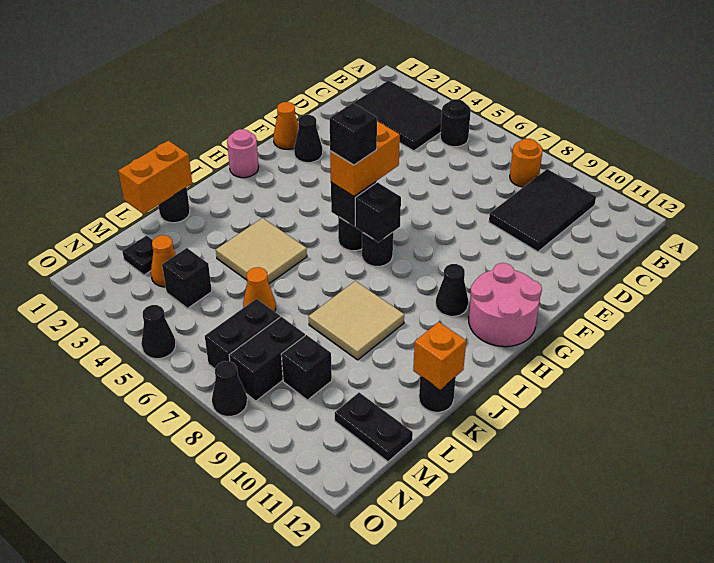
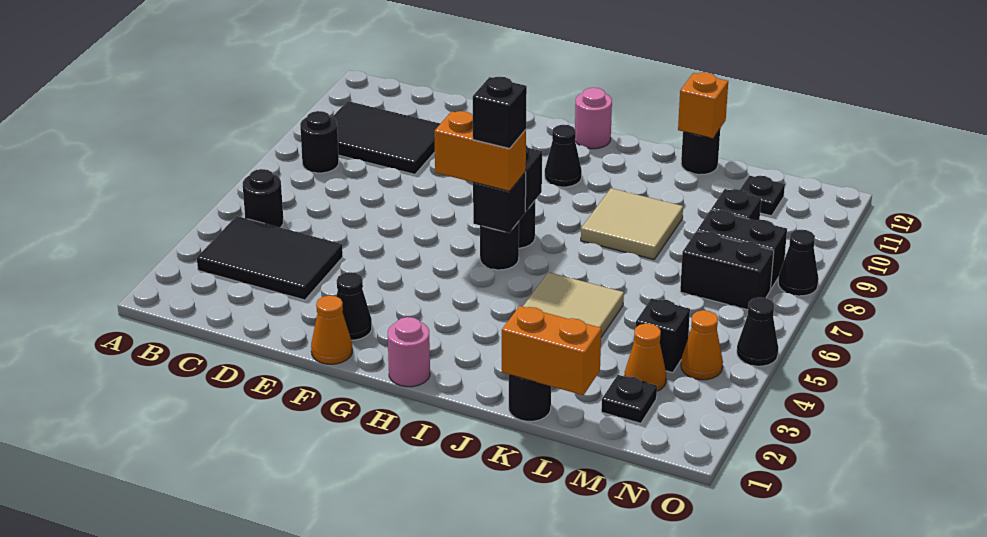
black 2x3 tile [354,80,442,151] -> black 2x3 tile turned to [197,216,343,300]
orange 1x1 round brick [510,139,543,187] -> black 1x1 round brick [300,111,339,173]
pink 2x2 round brick [469,263,542,347] -> pink 1x1 round brick [575,88,612,149]
orange 1x1 cone [243,267,276,312] -> orange 1x1 cone moved to [681,310,723,380]
black 1x2 plate [335,393,413,462] -> black 1x1 plate [740,176,785,216]

